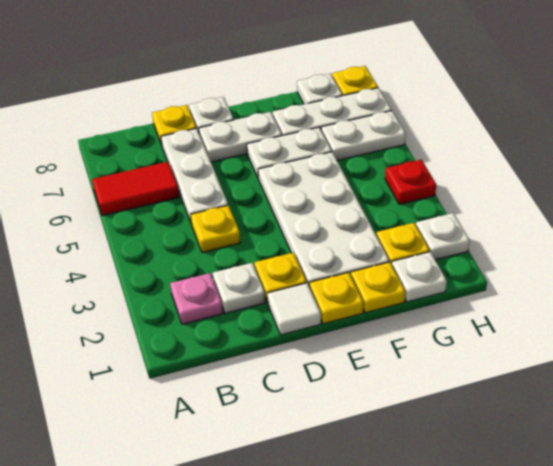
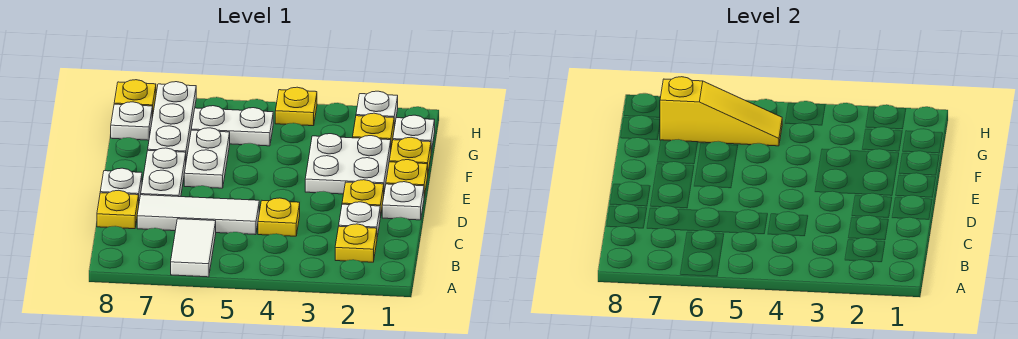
red 1x2 tile [92,162,179,216] -> white 1x2 tile [171,219,216,277]
pink 1x1 plate [170,273,223,324] -> yellow 1x1 plate [335,224,377,262]
white 1x3 plate [161,128,228,222] -> white 1x3 tile [137,195,259,235]
white 1x1 tile [267,283,321,335] -> white 1x1 plate [382,182,424,220]
white 2x4 plate [258,152,389,285] -> white 2x2 plate [305,134,391,194]
none -> yellow 1x3 slope [660,77,782,146]
white 1x2 plate [321,111,406,161] -> white 1x2 plate turned to [191,106,273,146]
red 1x1 plate [385,160,436,204] -> yellow 1x1 plate [275,87,317,126]

